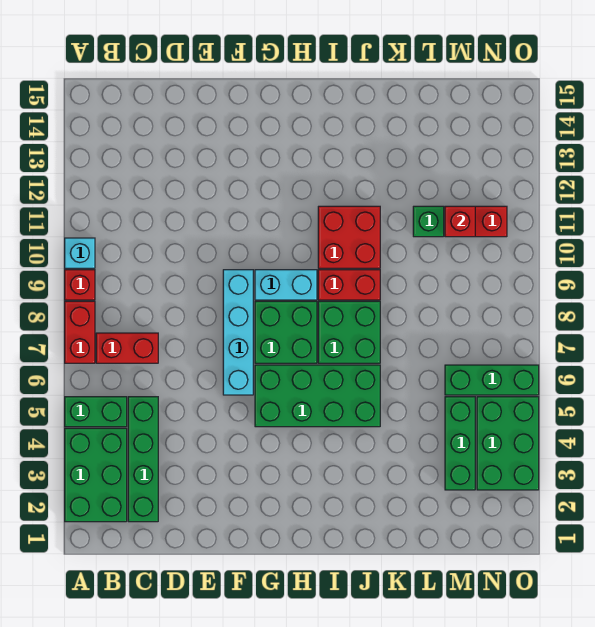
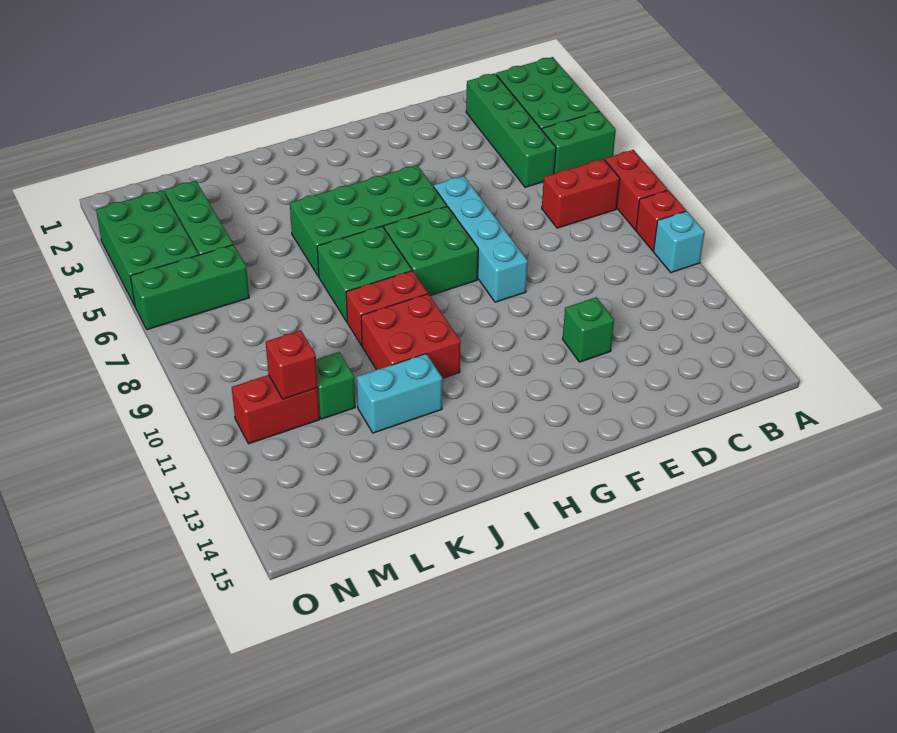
none -> green 1x1 brick [563,297,614,362]
cyan 1x2 brick [255,270,317,300] -> cyan 1x2 brick moved to [357,354,442,433]

